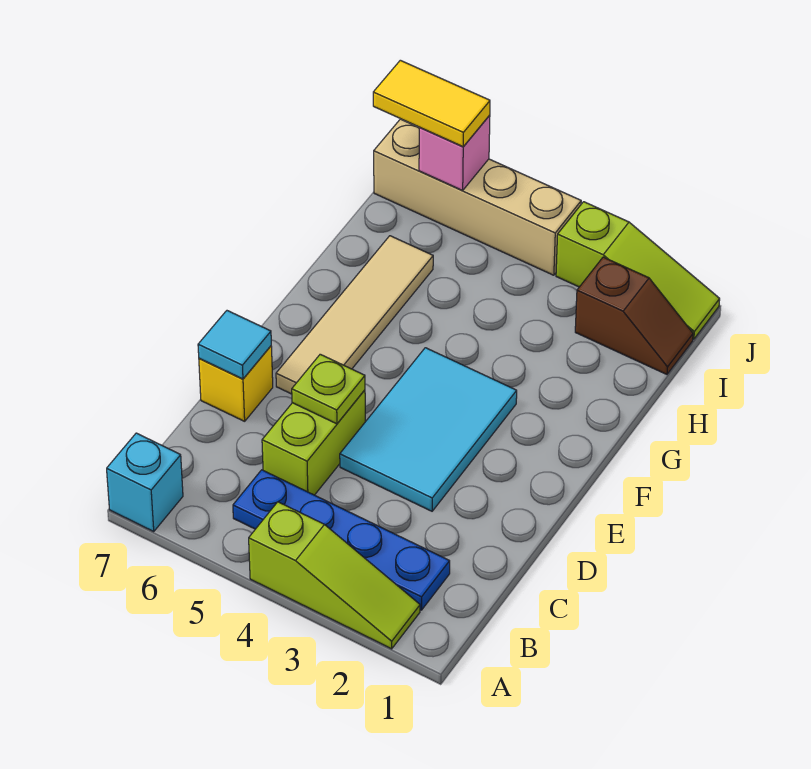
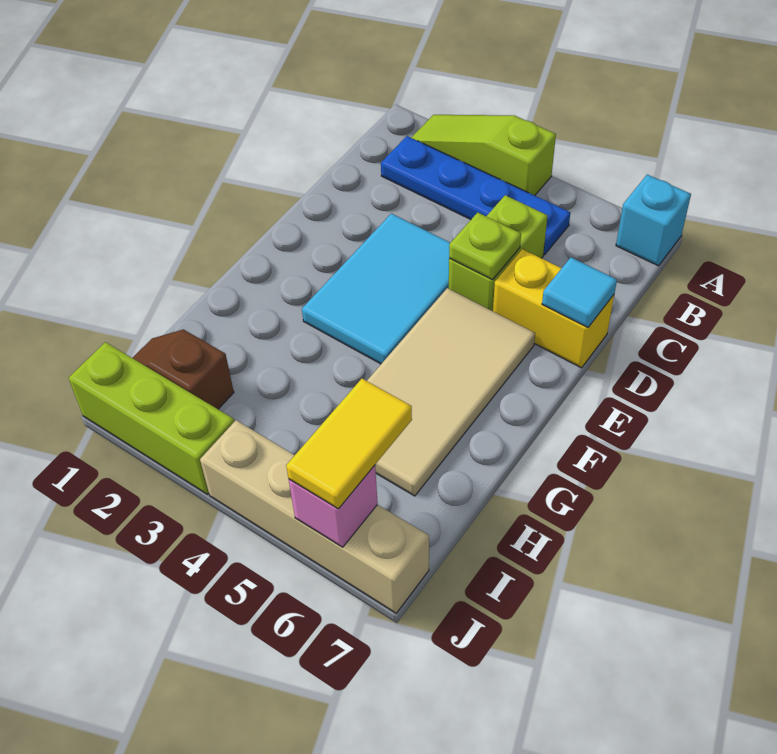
yellow 1x1 brick [199,346,273,421] -> yellow 1x2 brick [493,249,614,368]
tan 1x4 tile [276,236,433,394] -> tan 2x4 tile [367,288,535,496]
lime 1x3 slope [556,202,720,339] -> lime 1x3 brick [69,342,234,494]
yellow 1x2 tile [373,60,490,147] -> yellow 1x2 tile turned to [286,379,412,509]

